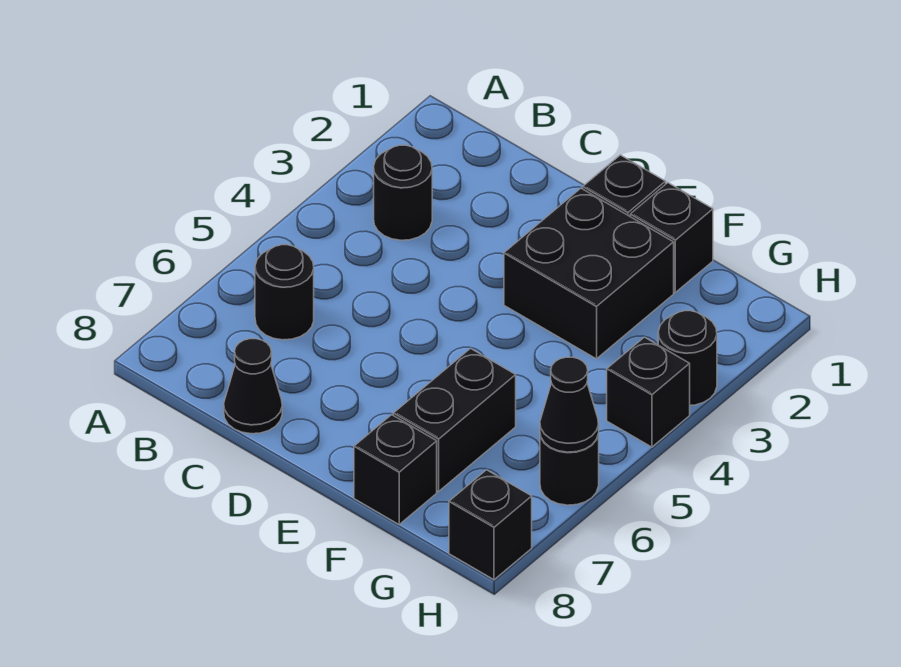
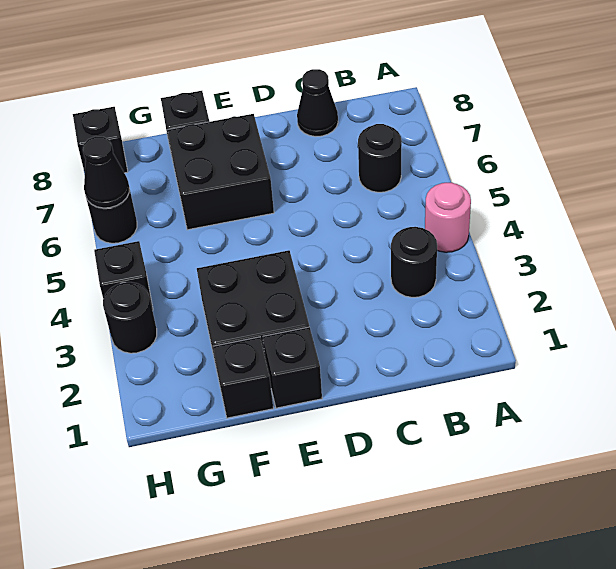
none -> pink 1x1 round brick [425,183,471,252]
black 1x2 brick [393,348,516,491] -> black 2x2 brick [167,114,274,230]

